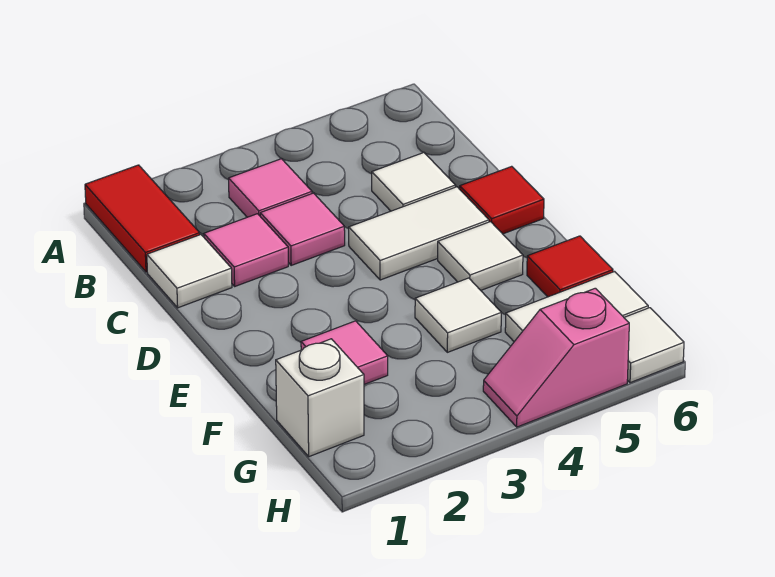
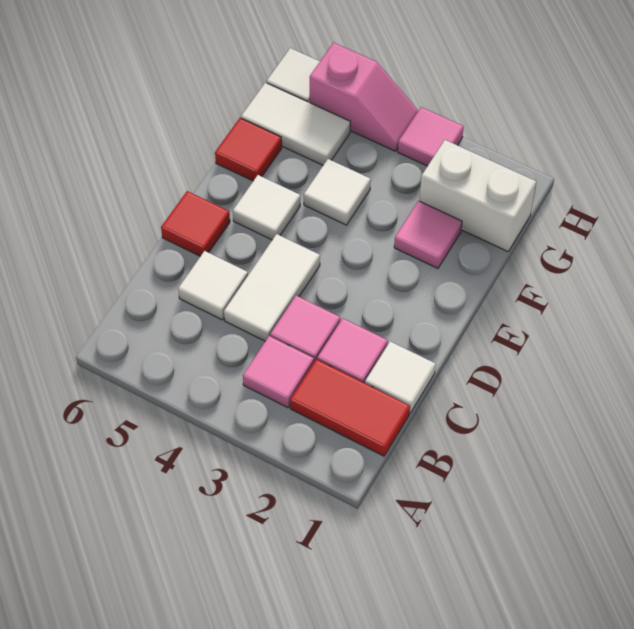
red 1x2 tile [85,165,200,272] -> red 1x2 tile turned to [290,359,410,456]
white 1x2 tile [349,187,489,280] -> white 1x2 tile turned to [224,234,320,341]
white 1x1 brick [276,339,364,457] -> white 1x2 brick [419,140,536,251]
none -> pink 1x1 tile [398,107,464,166]

